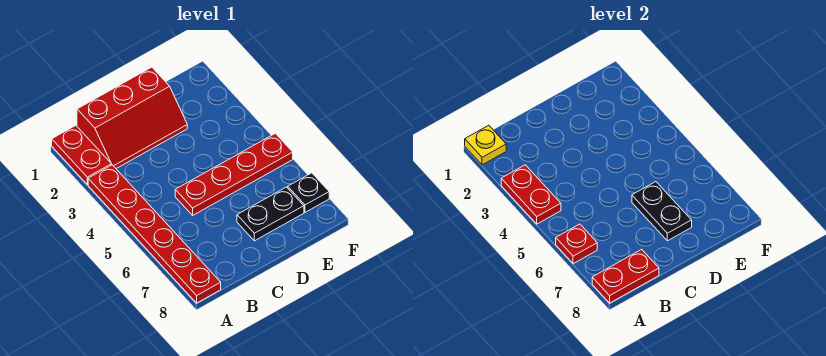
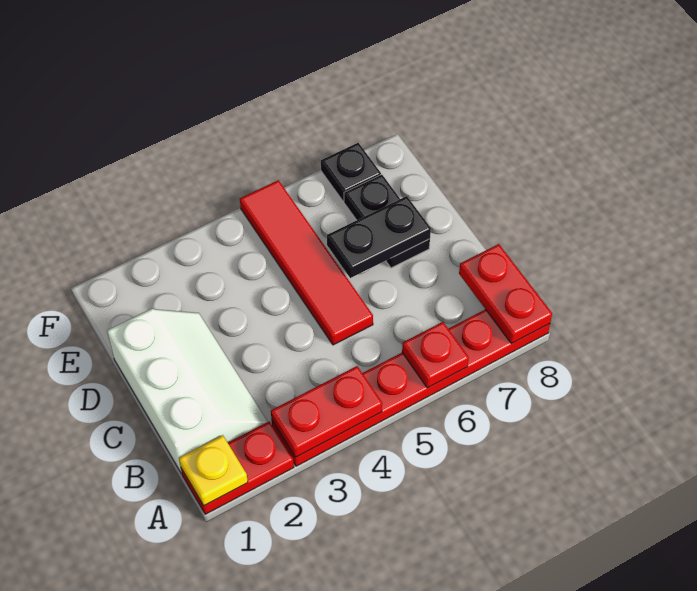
red 2x3 slope [77,67,187,169] -> white 2x3 slope [107,309,267,474]
red 1x4 plate [175,133,293,215] -> red 1x4 tile [240,180,373,345]

